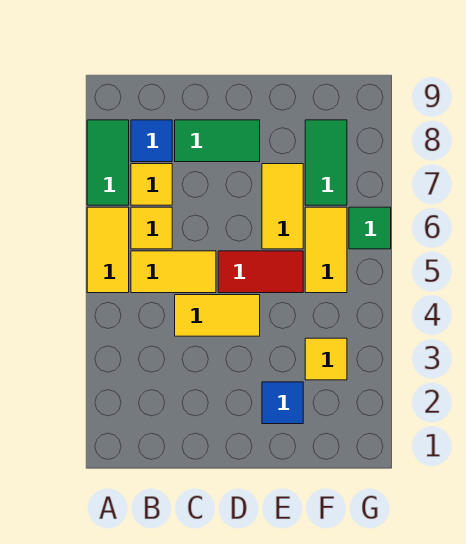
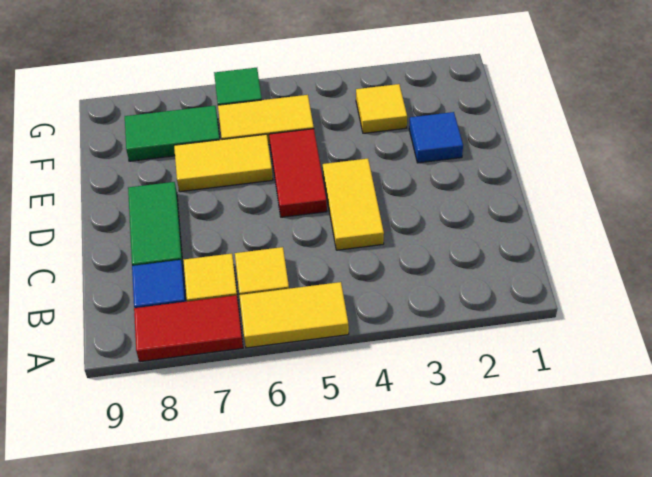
green 1x2 tile [87,120,129,205] -> red 1x2 tile [134,295,243,362]
yellow 1x2 tile [131,251,216,293] -> none

